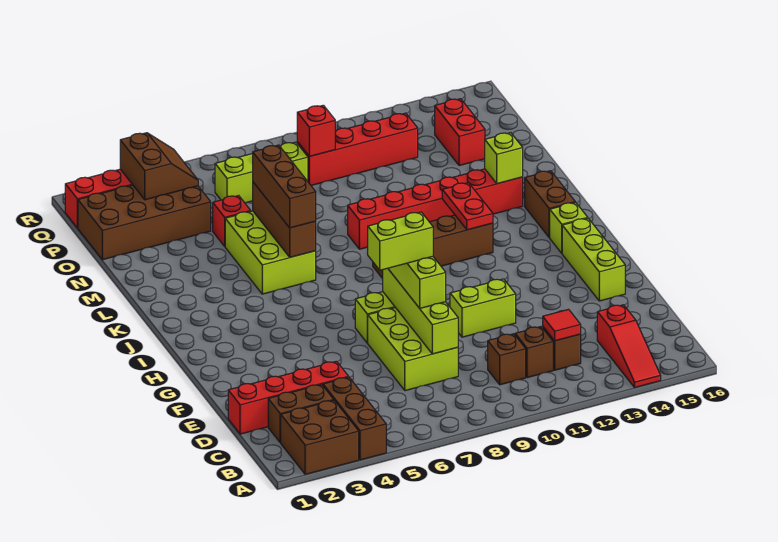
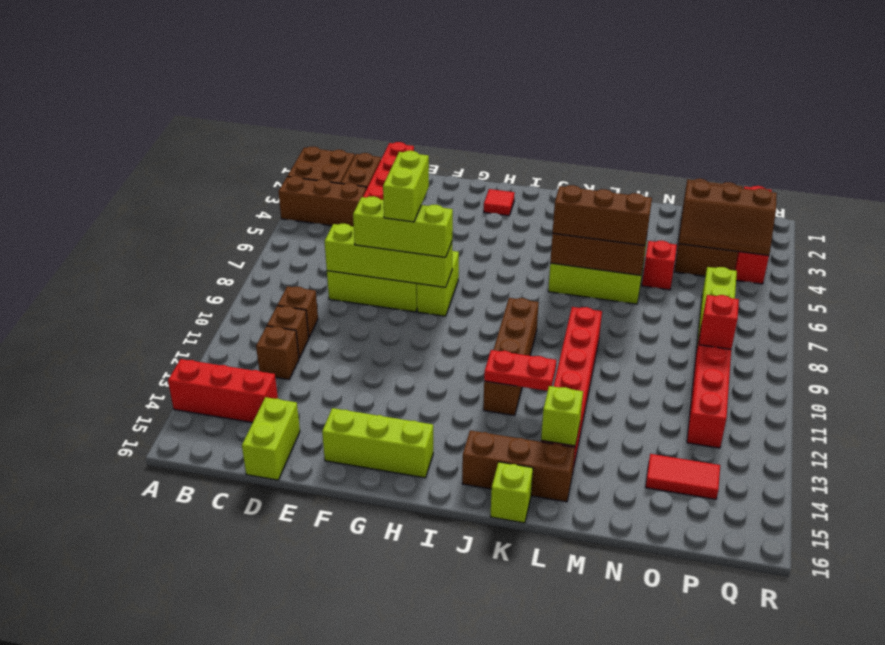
red 1x3 slope [597,305,661,388] -> red 1x3 brick [168,359,278,423]
red 1x1 tile [543,309,581,341] -> red 1x1 tile moved to [484,189,515,216]
lime 1x2 brick [450,279,516,337] -> lime 1x2 brick moved to [242,397,300,480]
lime 1x1 brick [550,202,588,253] -> lime 1x1 brick moved to [490,462,533,523]
brown 1x2 brick [525,171,575,238] -> brown 1x3 brick [462,430,575,502]
red 1x2 brick [435,99,485,166] -> red 1x2 tile [646,454,720,499]
brown 2x2 slope [120,133,198,200] -> brown 2x3 slope [679,181,777,256]

